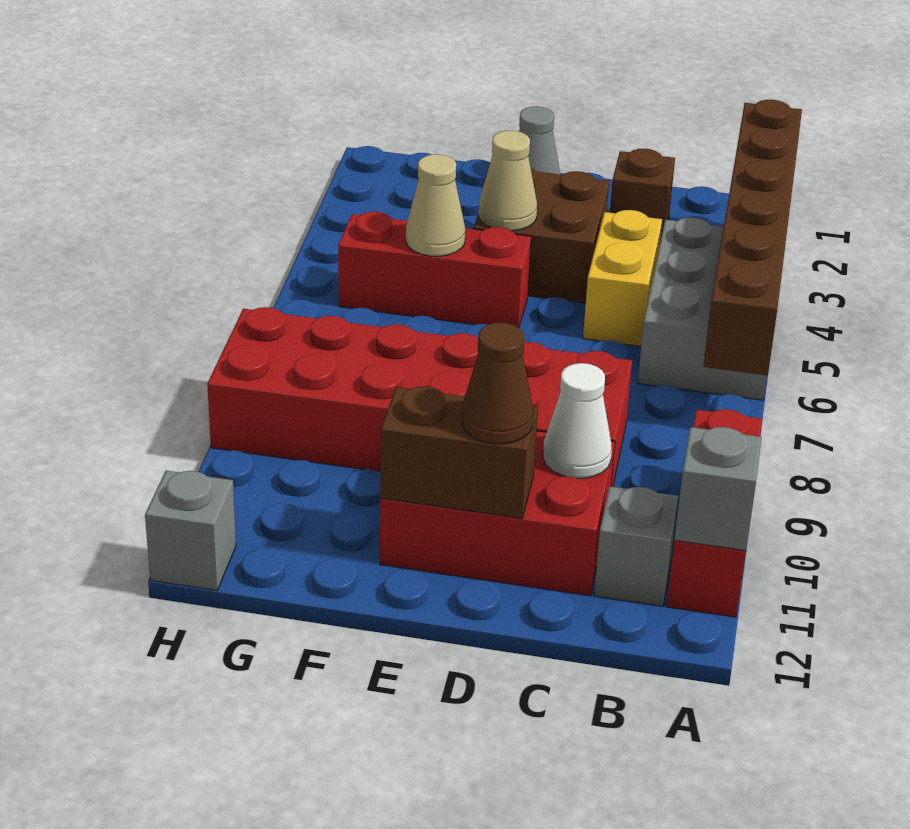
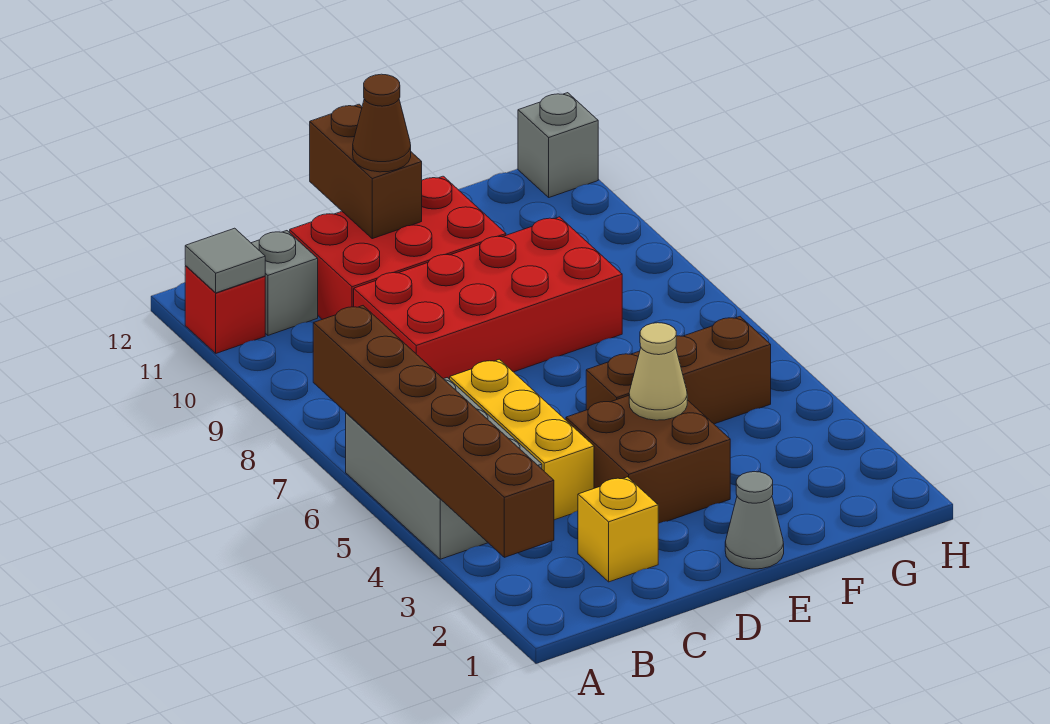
red 1x3 brick [667,409,762,617] -> red 1x1 brick [185,266,265,353]
grey 1x1 brick [675,427,762,551] -> grey 1x1 tile [185,228,265,293]
brown 1x1 brick [610,149,675,242] -> yellow 1x1 brick [578,477,658,582]
yellow 1x2 brick [583,210,662,346] -> yellow 1x3 brick [450,359,594,520]
red 2x6 brick [207,307,632,487] -> red 2x4 brick [354,217,622,379]
white 1x1 cone [543,363,612,478] -> none
brown 1x2 brick [380,386,538,518] -> brown 1x2 brick turned to [310,104,422,239]
red 1x3 brick [338,212,531,328] -> brown 1x3 brick [586,317,771,424]
tan 1x1 cone [406,154,465,256] -> none

